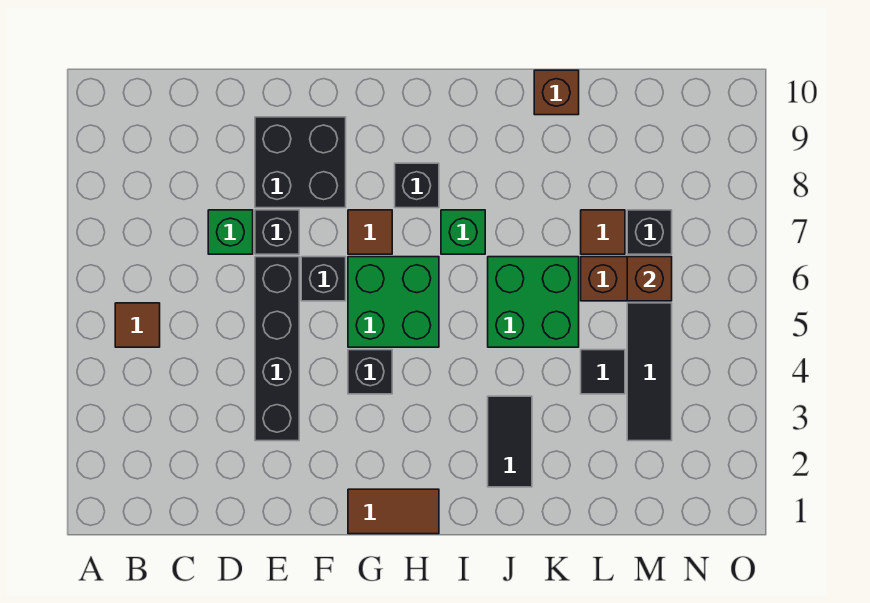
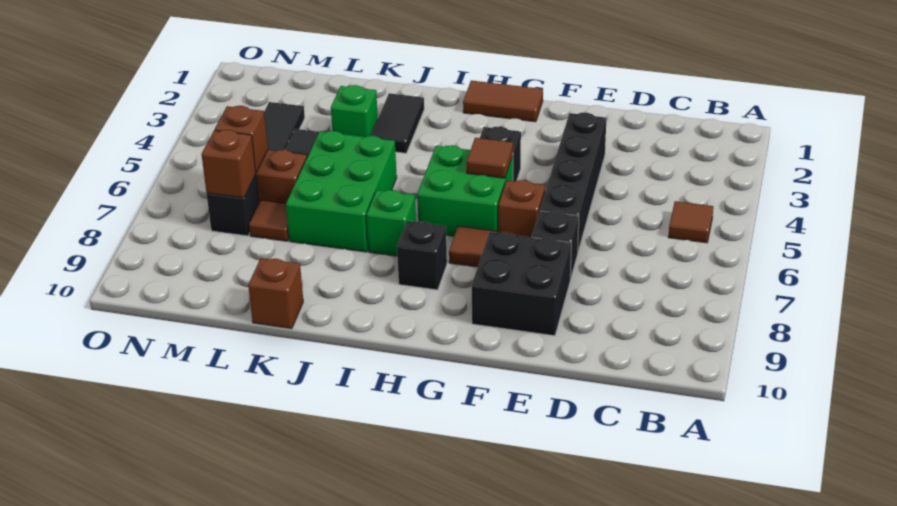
green 1x1 brick [208,210,253,254] -> green 1x1 brick moved to [331,85,378,137]
black 1x1 brick [301,257,346,301] -> brown 1x1 brick [499,180,545,237]
none -> brown 1x1 tile [467,138,513,178]
green 2x2 brick [488,257,579,347] -> green 2x3 brick [286,131,397,252]
none -> brown 1x1 brick [201,130,256,198]

